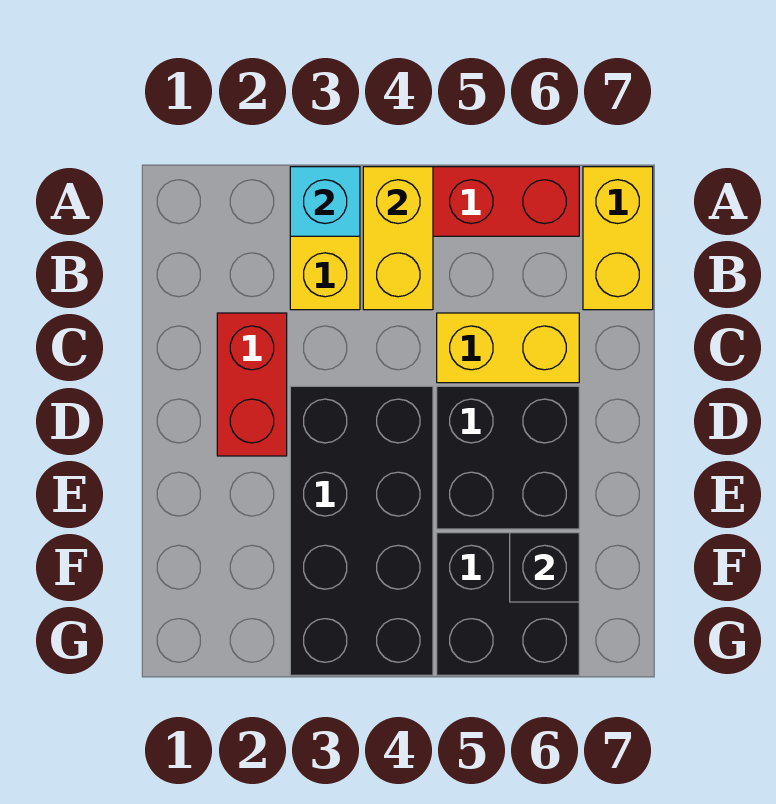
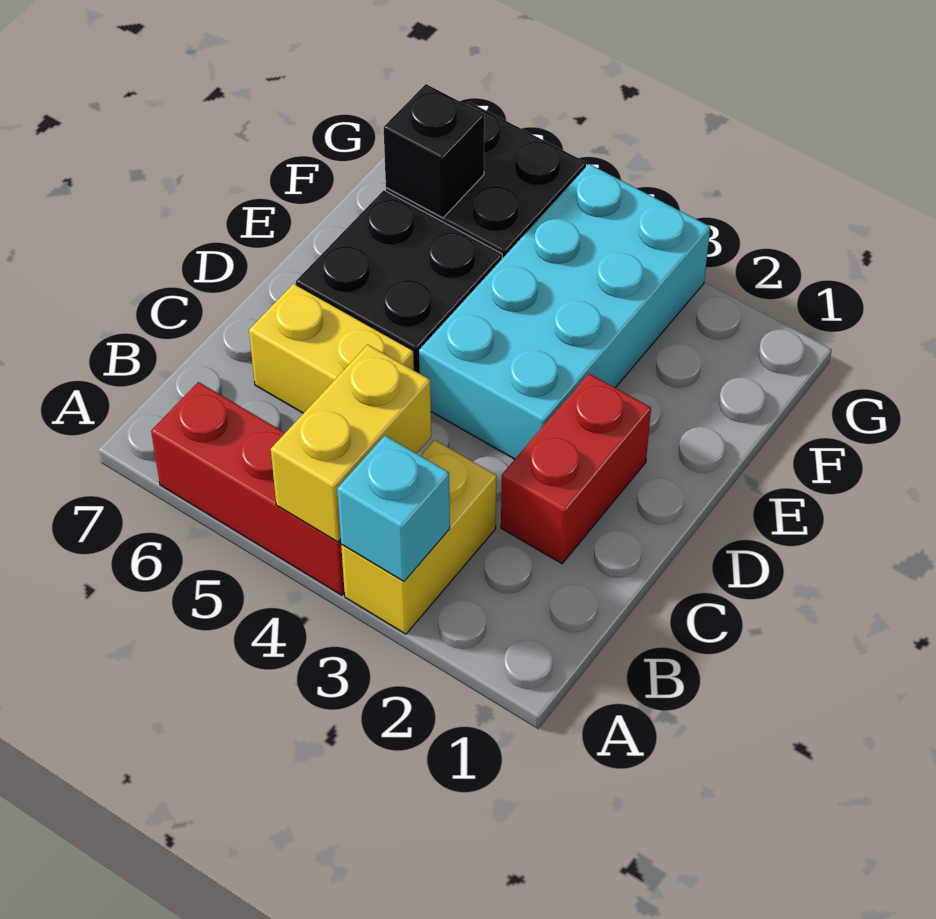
yellow 1x2 brick [583,167,653,310] -> none
black 2x4 brick [290,386,433,675] -> cyan 2x4 brick [419,164,710,459]

